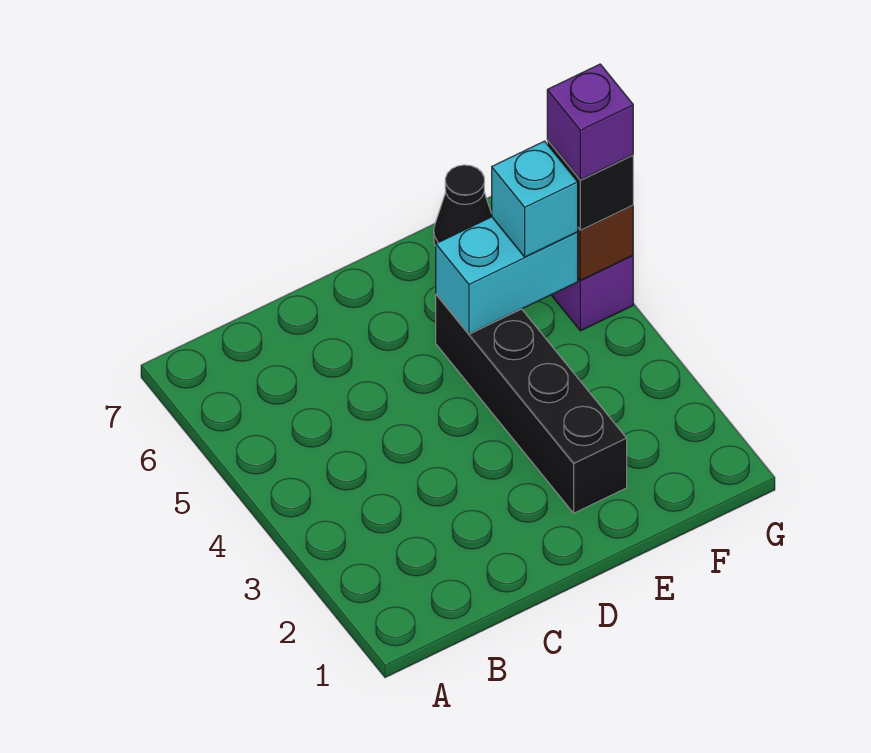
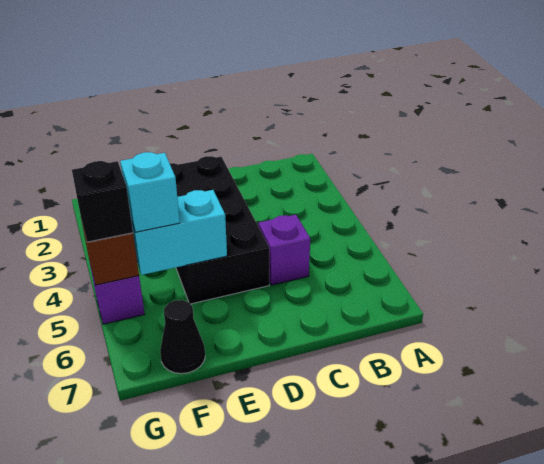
black 1x4 brick [436,294,627,513] -> black 2x4 brick [170,156,269,304]
purple 1x1 brick [547,64,633,180] -> purple 1x1 brick moved to [258,215,310,285]

